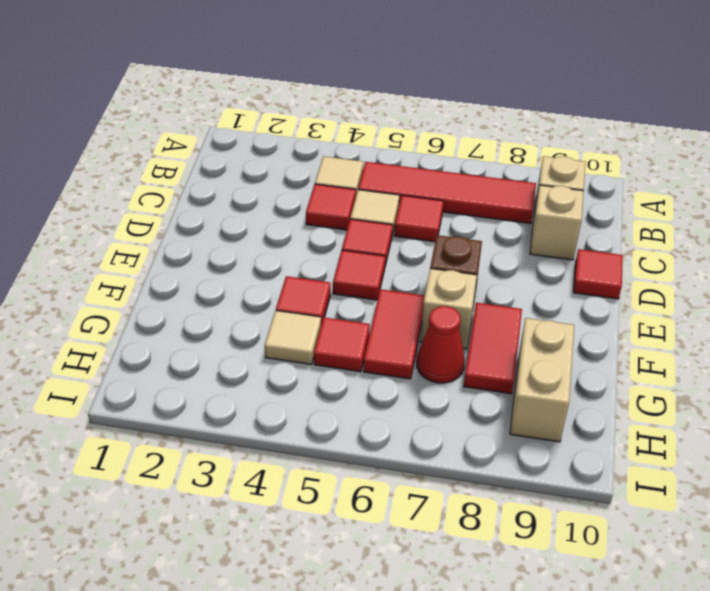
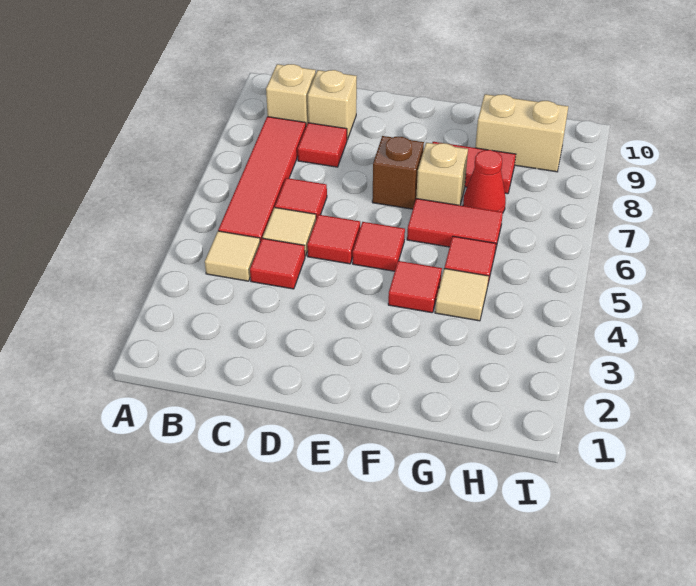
red 1x1 tile [573,249,623,299] -> red 1x1 tile moved to [298,123,347,167]

